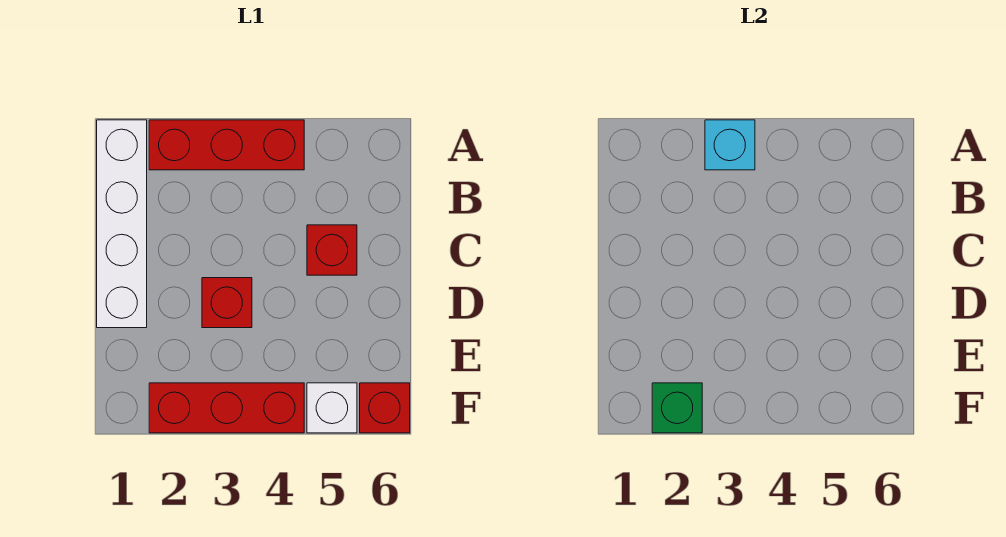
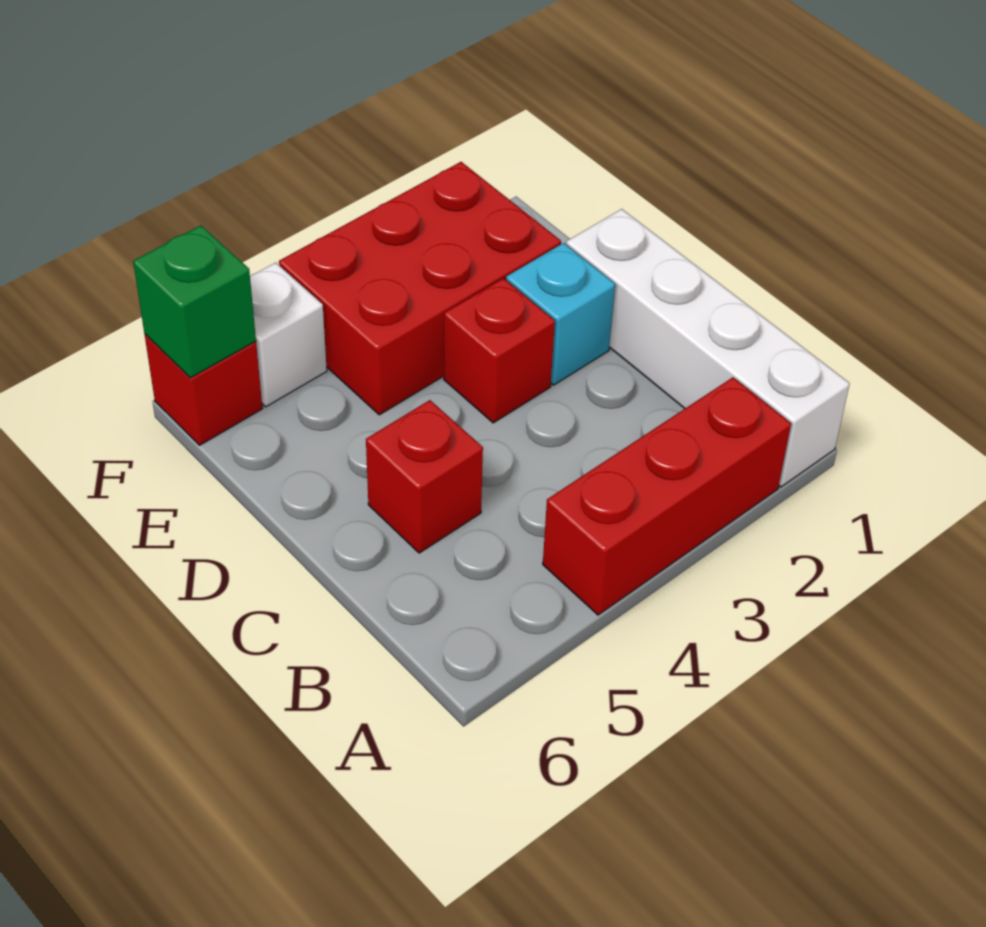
cyan 1x1 brick [705,120,755,170] -> cyan 1x1 brick moved to [506,243,615,385]
red 1x3 brick [149,383,304,433] -> red 2x3 brick [279,162,561,415]
green 1x1 brick [652,383,702,433] -> green 1x1 brick moved to [133,225,256,378]

